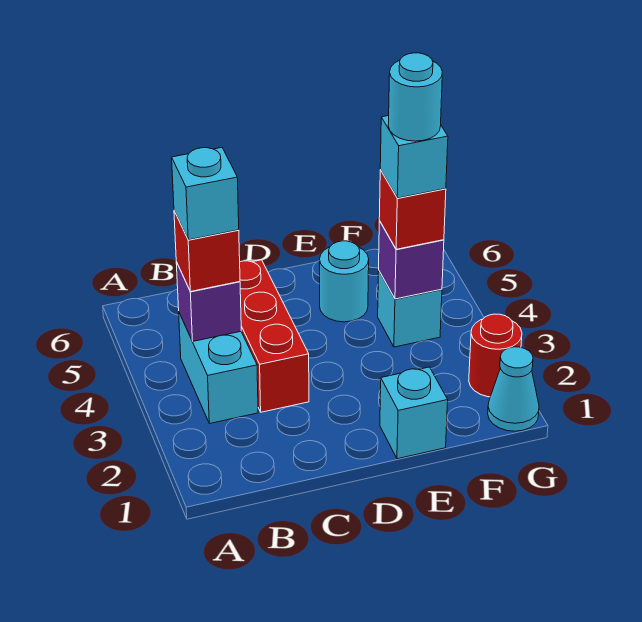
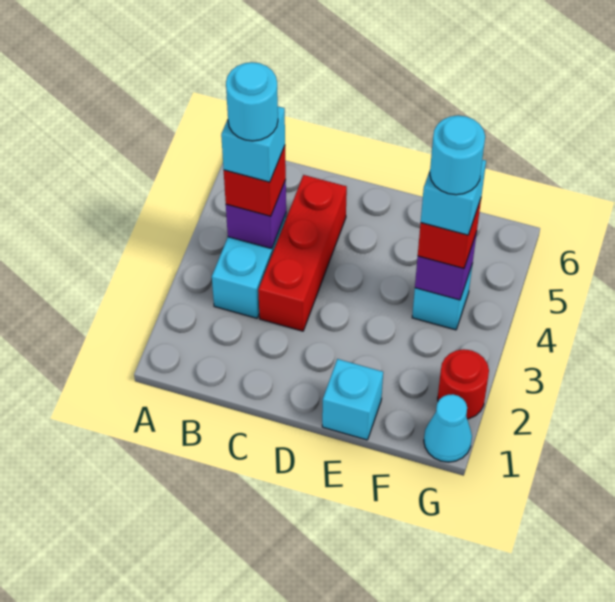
cyan 1x1 round brick [320,241,369,322] -> cyan 1x1 round brick moved to [226,62,278,141]

